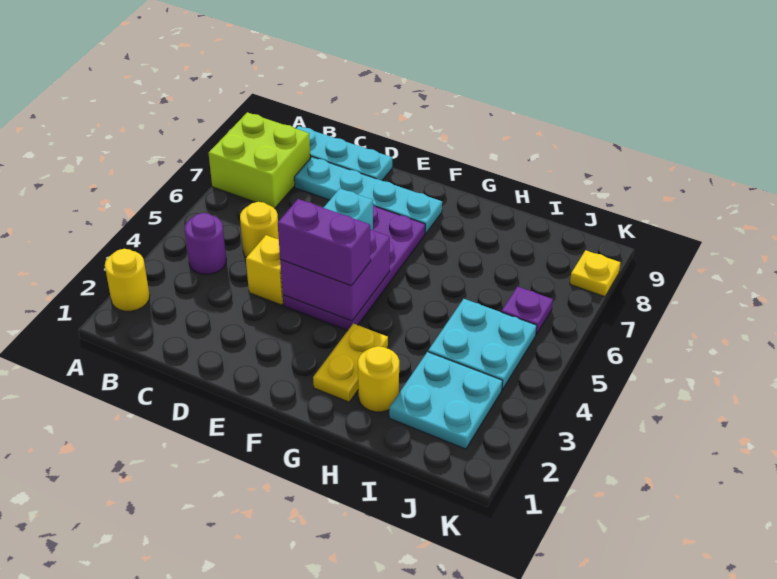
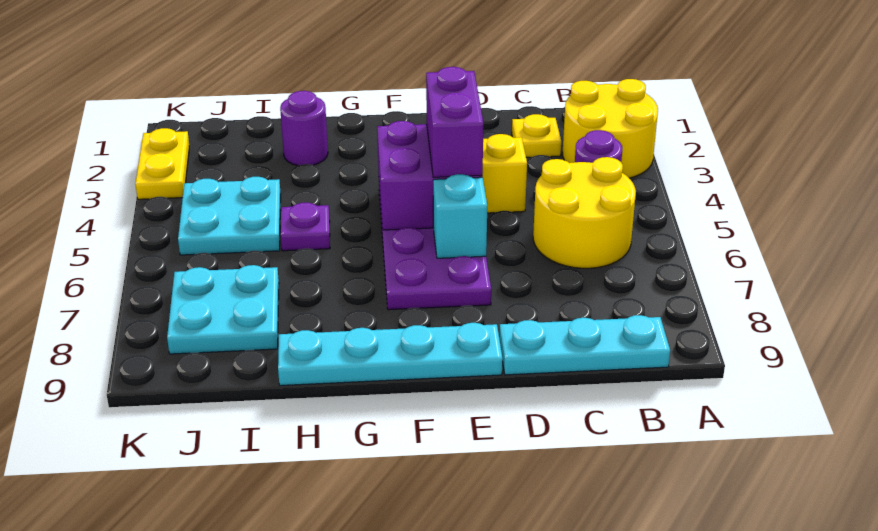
yellow 1x1 round brick [105,249,150,311] -> yellow 2x2 round brick [562,79,658,178]
lime 2x2 brick [209,112,310,209] -> none
yellow 1x1 round brick [240,202,279,258] -> yellow 2x2 round brick [533,157,636,268]
cyan 1x4 plate [294,157,442,234] -> cyan 1x4 plate moved to [278,323,503,386]
purple 1x2 brick [278,199,371,286] -> purple 1x2 brick turned to [426,67,484,177]
yellow 1x2 plate [313,324,388,402] -> yellow 1x2 plate moved to [135,128,189,199]
yellow 1x1 round brick [358,346,399,412] -> purple 1x1 round brick [280,91,328,166]
cyan 2x2 plate [389,352,503,449] -> cyan 2x2 plate moved to [167,265,279,354]
purple 1x1 plate [502,287,553,335] -> purple 1x1 plate moved to [281,203,330,251]
yellow 1x1 plate [570,250,620,297] -> yellow 1x1 plate moved to [512,114,561,157]

